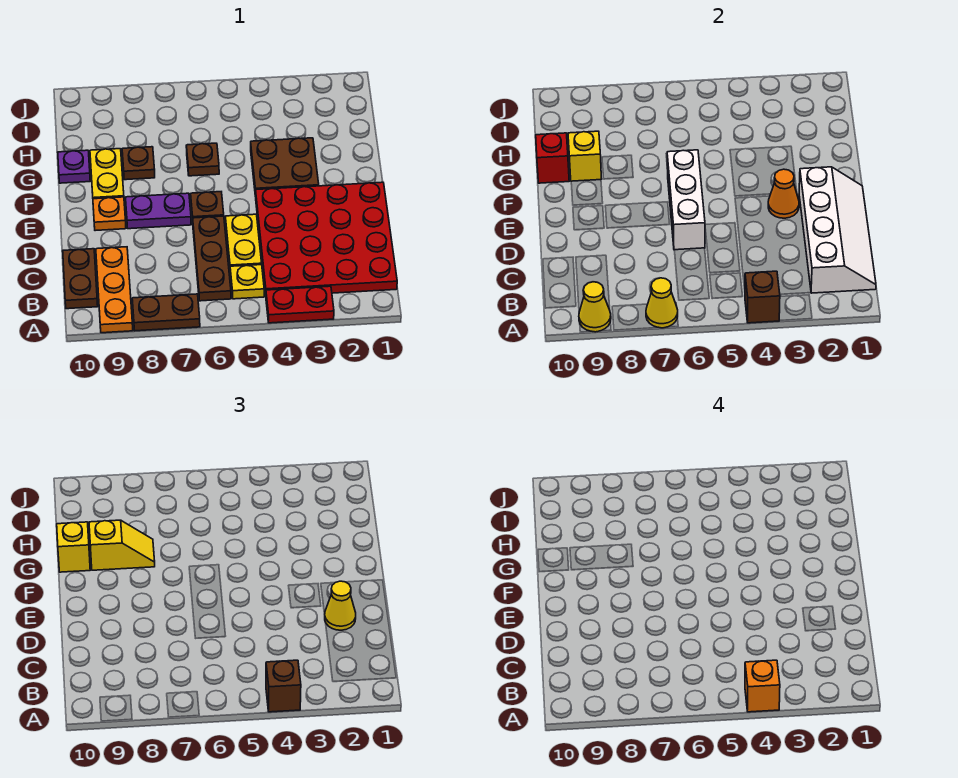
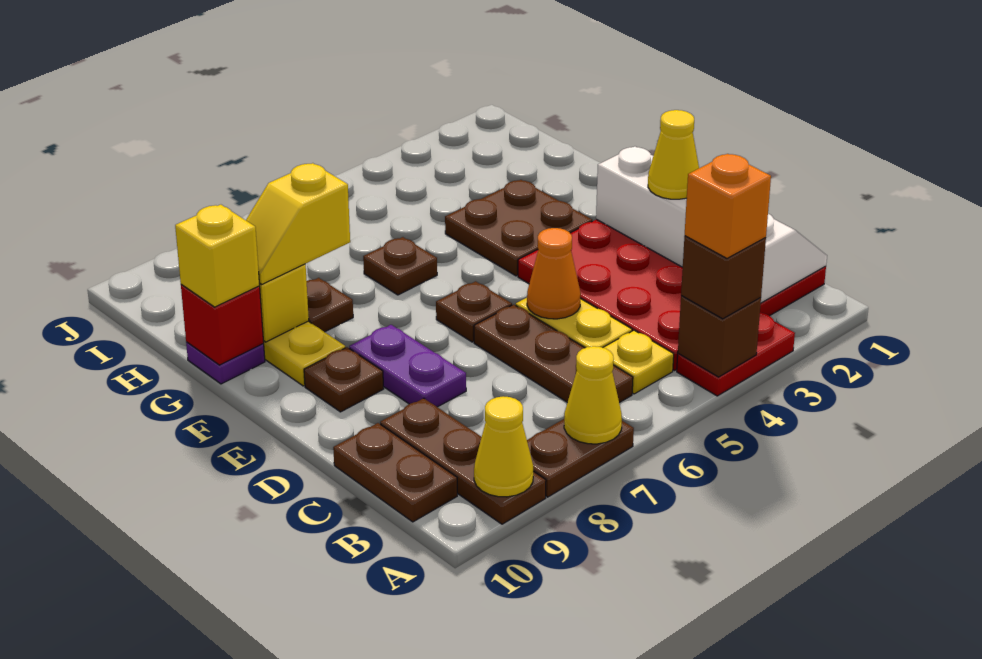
orange 1x3 plate [96,247,133,333] -> brown 1x3 plate [380,398,546,524]
white 1x3 brick [667,150,705,250] -> none
orange 1x1 cone [768,169,799,218] -> orange 1x1 cone moved to [527,228,581,319]
purple 1x2 plate [126,193,191,229] -> purple 1x2 plate turned to [349,325,466,407]
orange 1x1 plate [93,197,126,231] -> brown 1x1 plate [304,347,384,412]
yellow 1x2 slope [89,520,155,570] -> yellow 1x2 slope turned to [246,163,350,284]

